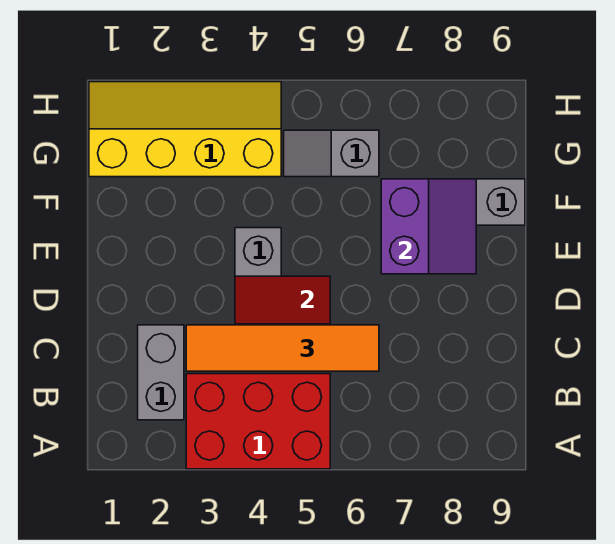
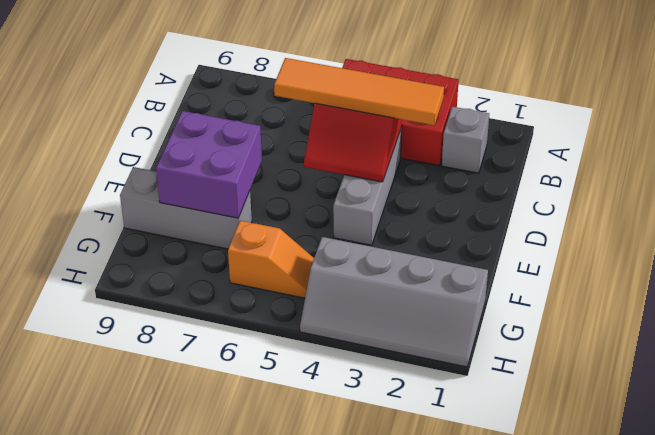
grey 1x2 brick [138,325,184,420] -> grey 1x1 brick [442,107,489,173]
purple 2x2 slope [381,179,476,274] -> purple 2x2 brick [156,111,262,218]
yellow 2x4 slope [89,82,281,177] -> grey 2x4 slope [300,237,488,367]
grey 1x2 slope [284,130,379,177] -> orange 1x2 slope [228,221,314,298]

